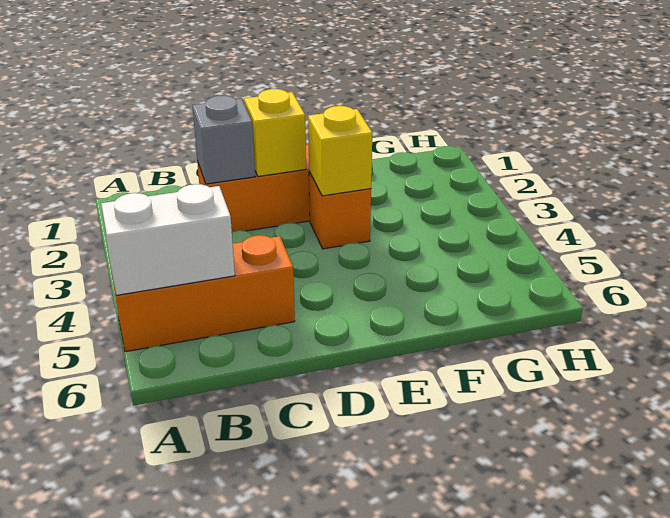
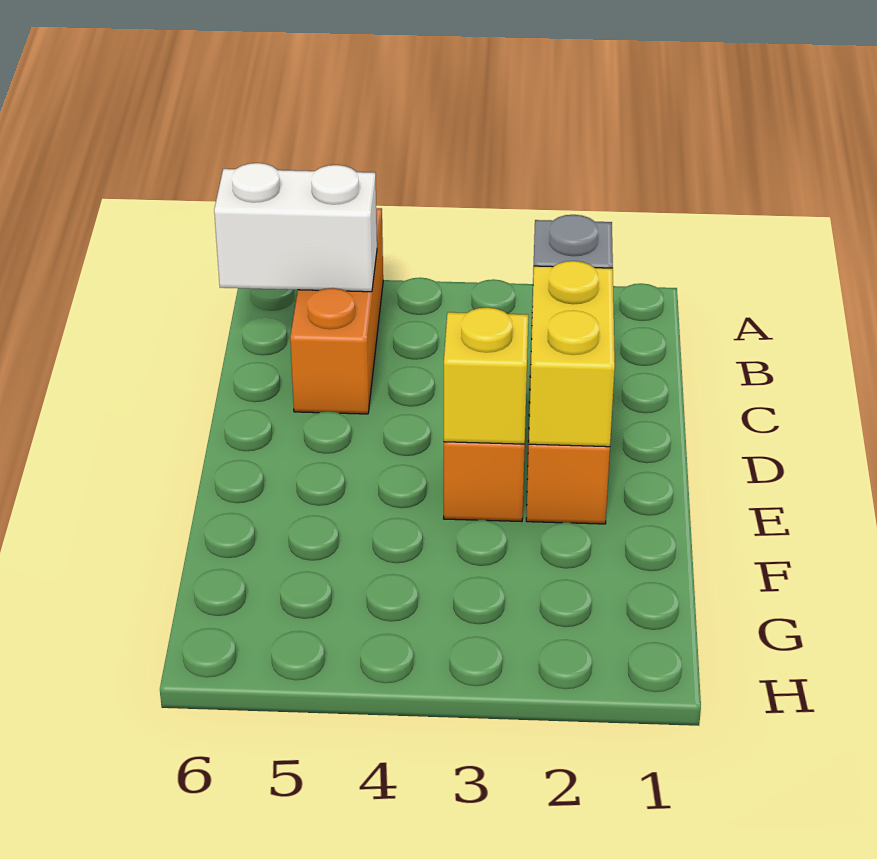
white 1x2 brick [101,184,235,295] -> white 1x2 brick turned to [214,163,377,292]
yellow 1x1 brick [244,89,306,176] -> yellow 1x2 brick [529,261,615,447]

